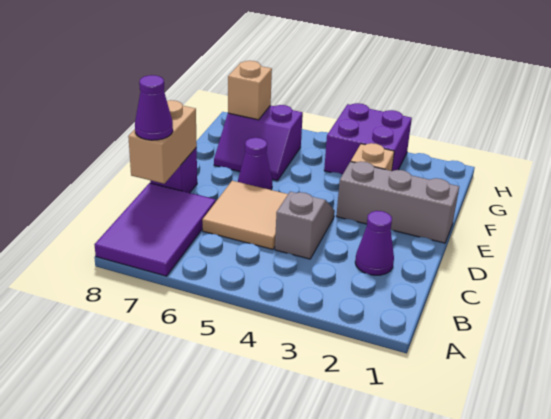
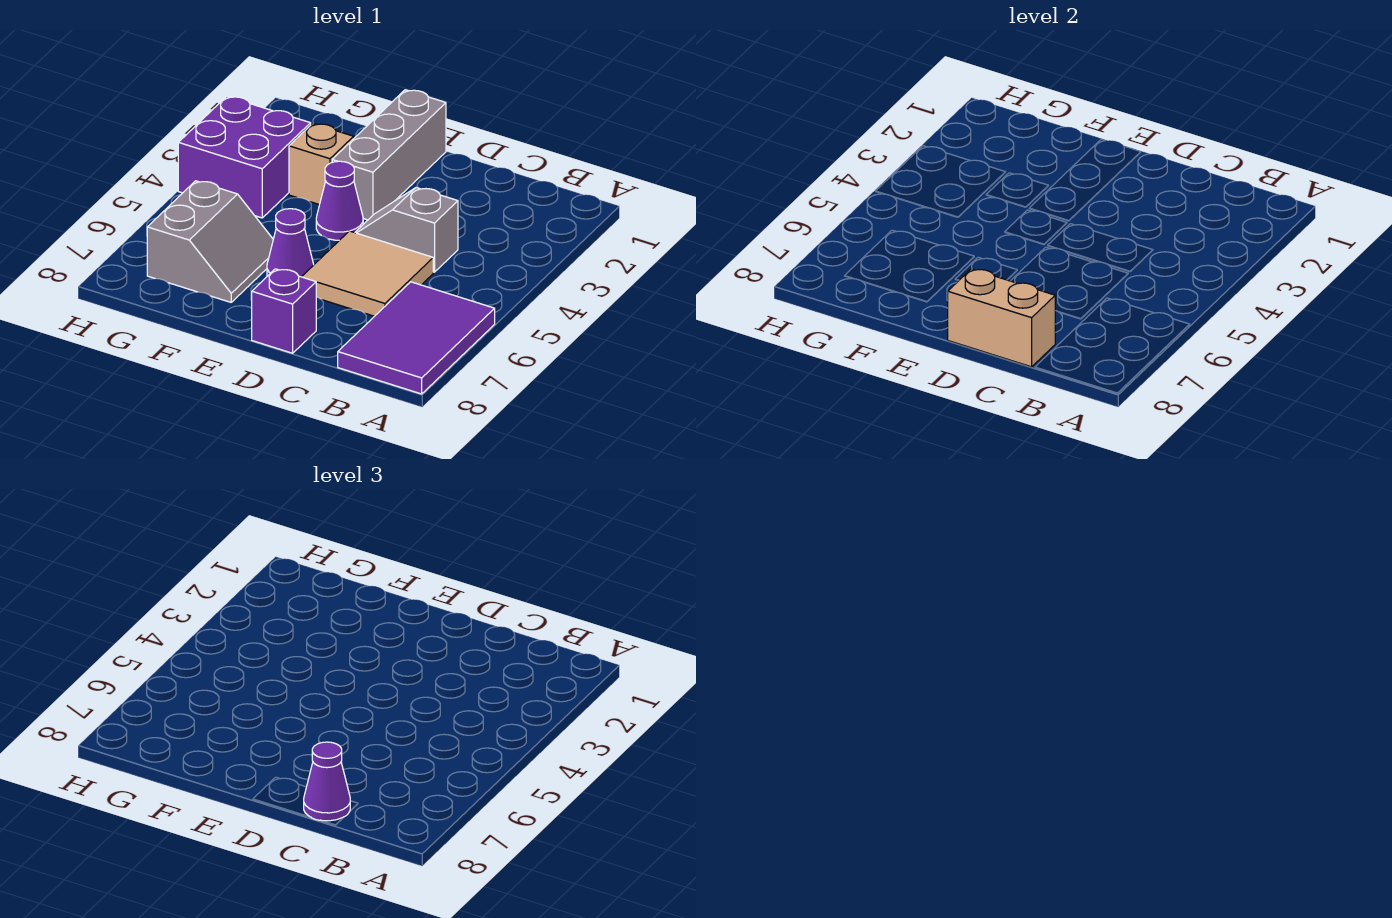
purple 2x3 tile [94,183,216,276] -> purple 2x3 tile turned to [338,282,495,394]
purple 1x1 cone [355,211,394,275] -> purple 1x1 cone moved to [316,161,363,240]
purple 2x2 slope [214,105,303,180] -> grey 2x2 slope [147,181,273,302]
tan 1x1 brick [228,61,272,120] -> none

